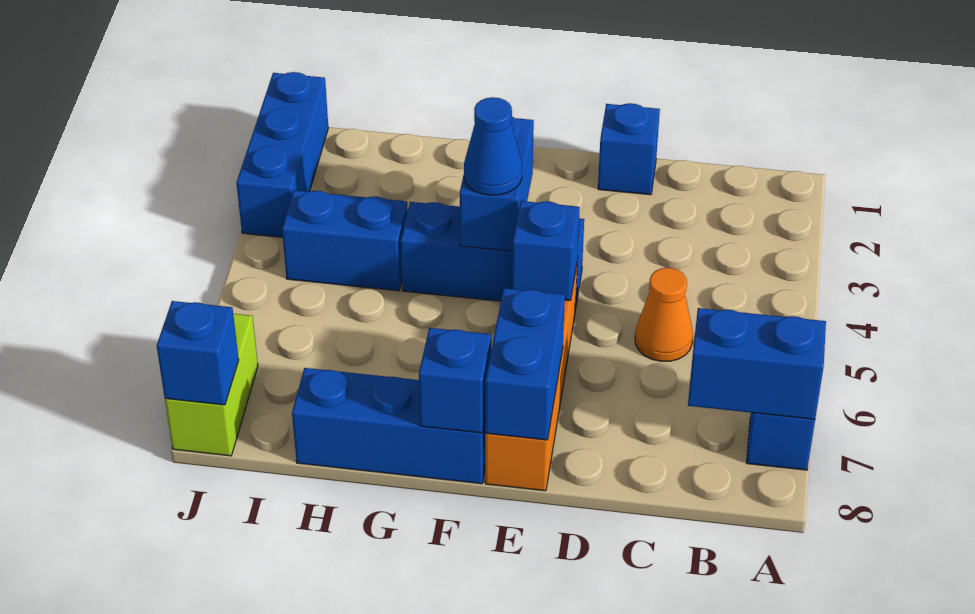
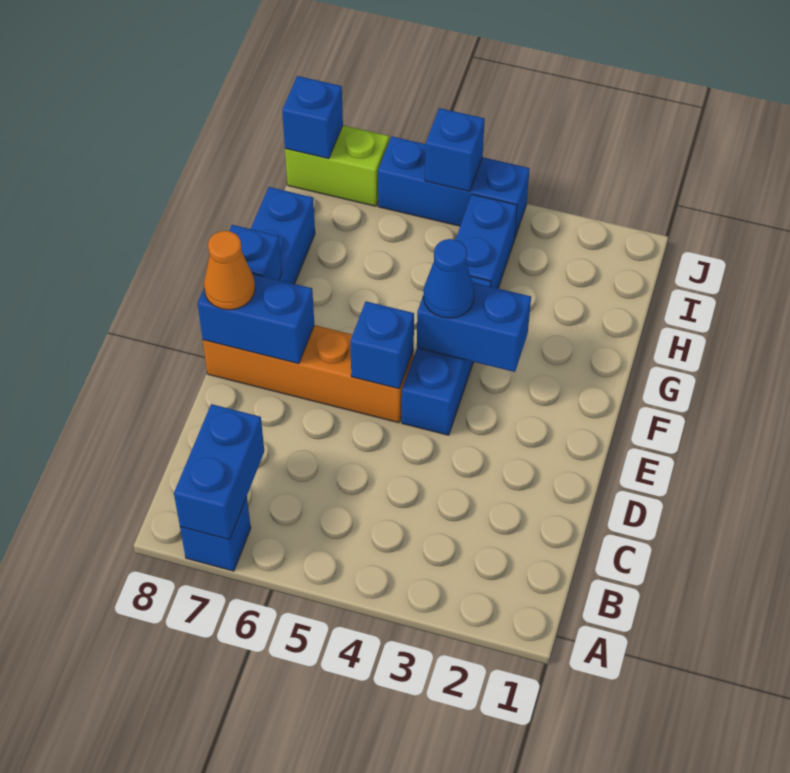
orange 1x1 cone [635,268,693,361] -> orange 1x1 cone moved to [204,231,255,310]
blue 1x1 brick [598,103,660,195] -> blue 1x1 brick moved to [425,108,485,191]
blue 1x3 brick [237,72,328,237] -> blue 1x3 brick moved to [378,136,530,239]

